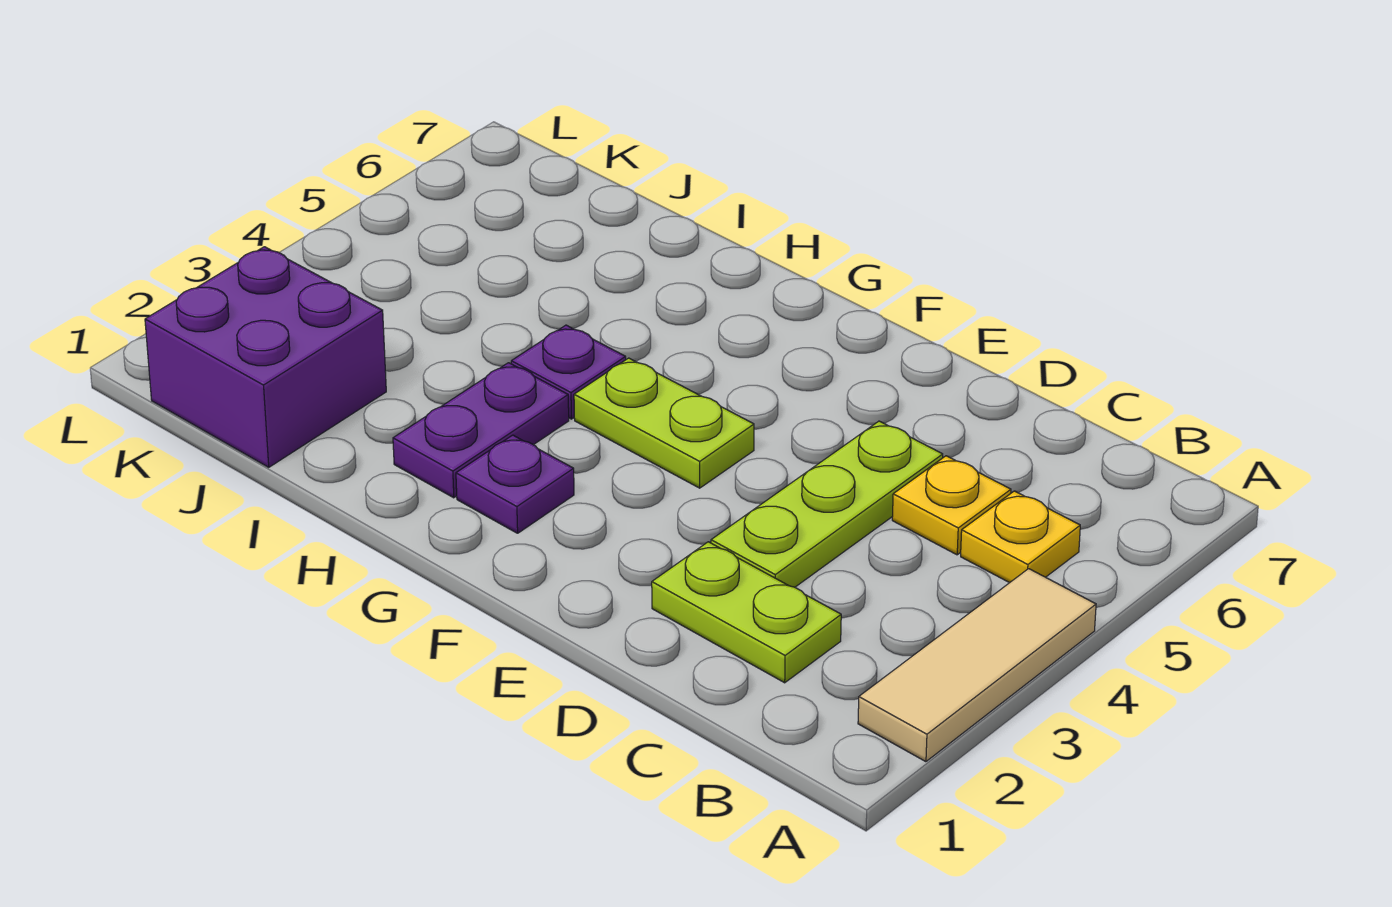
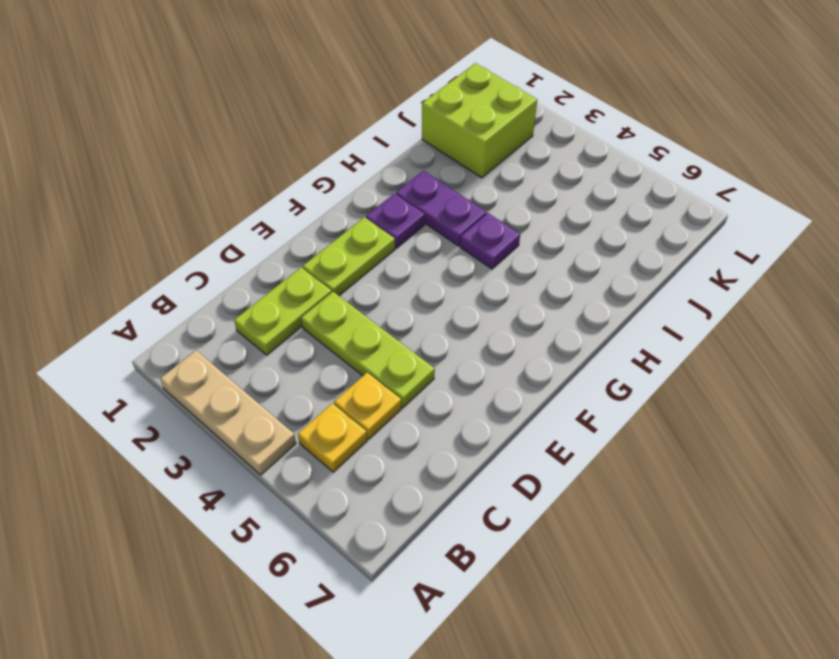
tan 1x3 tile [858,569,1096,762] -> tan 1x3 plate [160,350,296,475]
lime 1x2 plate [574,358,754,488] -> lime 1x2 plate moved to [303,217,395,296]
purple 2x2 brick [145,247,386,467] -> lime 2x2 brick [422,63,537,178]

